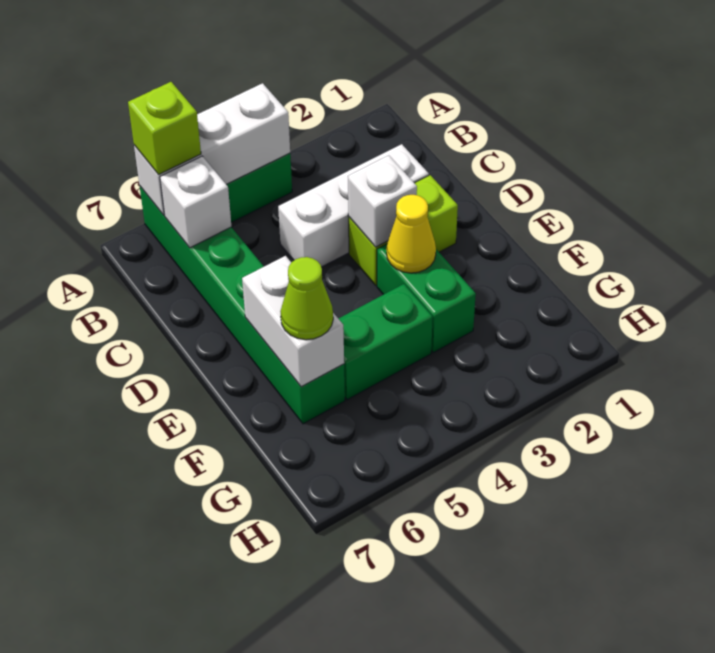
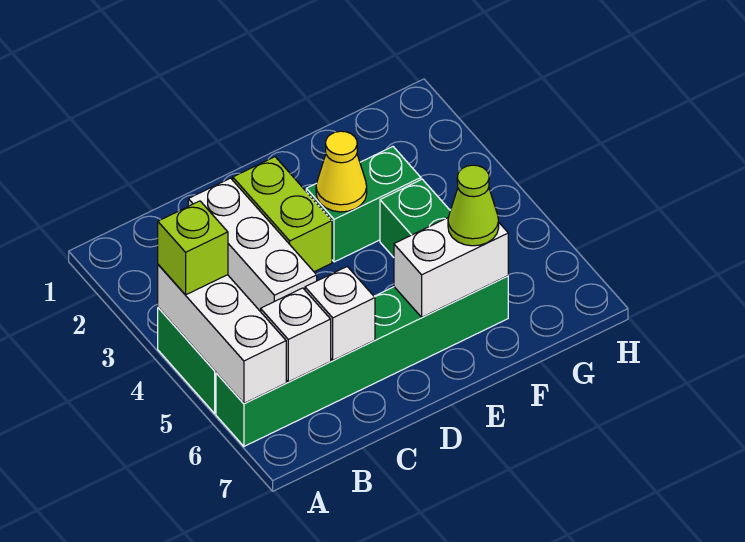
lime 1x1 brick [128,82,201,175] -> lime 1x1 brick moved to [158,201,228,295]
white 1x1 brick [348,155,417,247] -> white 1x1 brick moved to [305,267,375,360]

